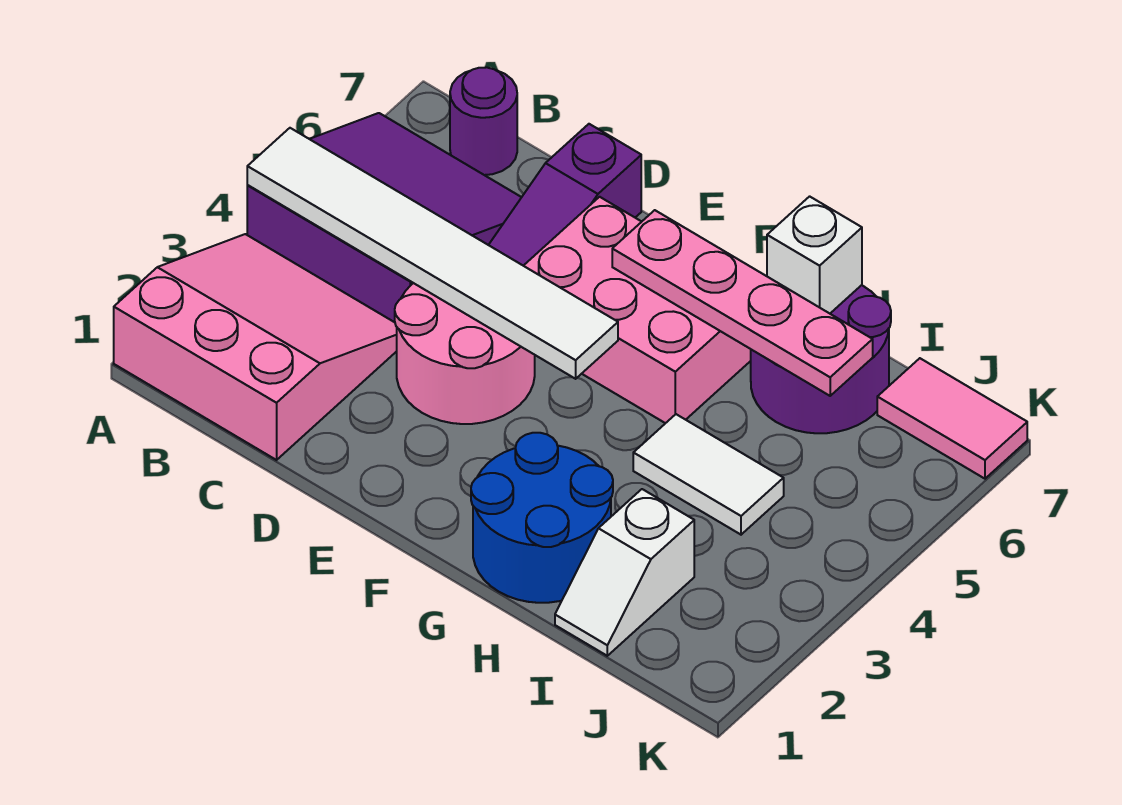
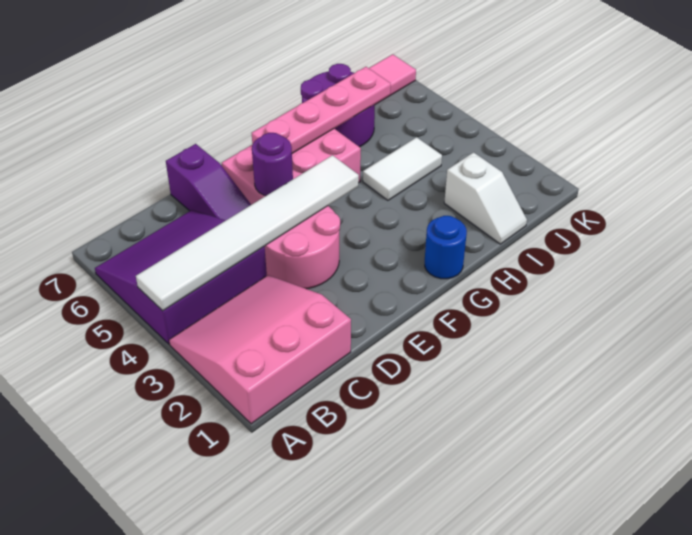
purple 1x1 round brick [450,67,517,175] -> purple 1x1 round brick moved to [252,133,293,196]
blue 2x2 round brick [471,433,613,603] -> blue 1x1 round brick [425,216,467,279]
white 1x1 brick [767,196,862,313] -> none

